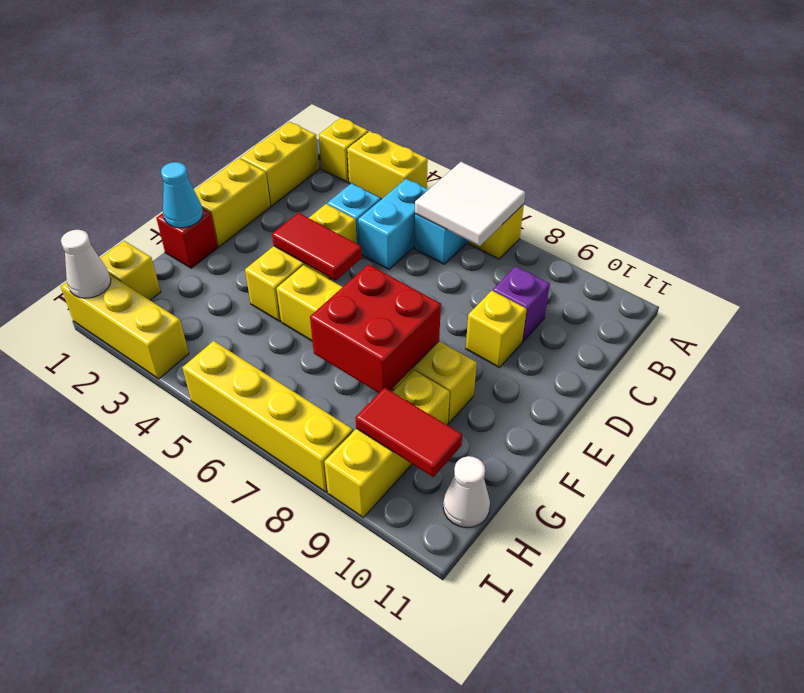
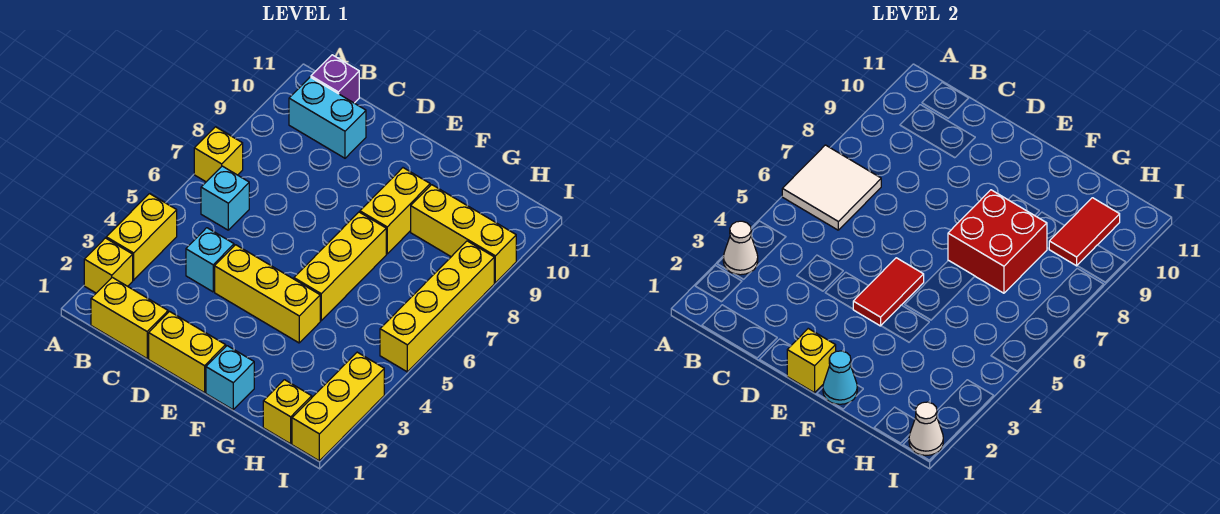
cyan 1x2 brick [358,179,428,269] -> cyan 1x2 brick moved to [289,77,366,158]
purple 1x1 brick [493,266,550,342] -> purple 1x1 brick moved to [311,55,359,103]
yellow 1x1 brick [466,291,527,368] -> yellow 1x1 brick moved to [787,329,836,393]
red 1x1 brick [156,208,218,268] -> cyan 1x1 brick [206,346,254,410]
white 1x1 cone [443,456,490,528] -> white 1x1 cone moved to [723,221,758,275]

